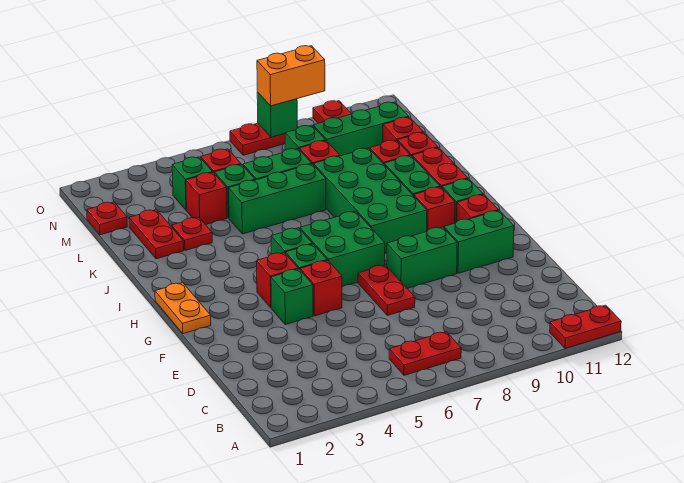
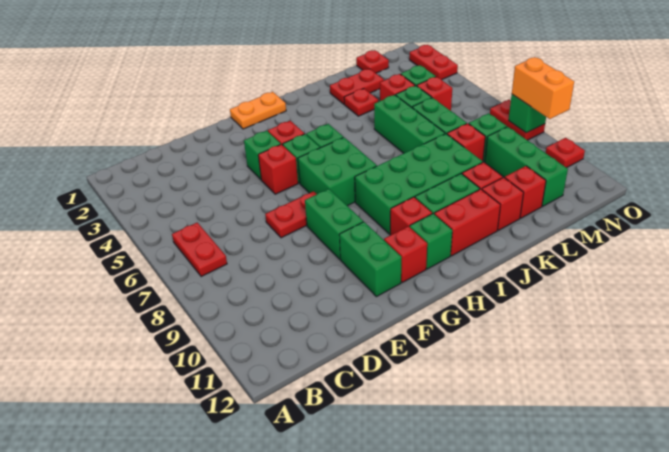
red 1x2 plate [550,305,621,348] -> red 1x2 plate moved to [409,45,458,80]

